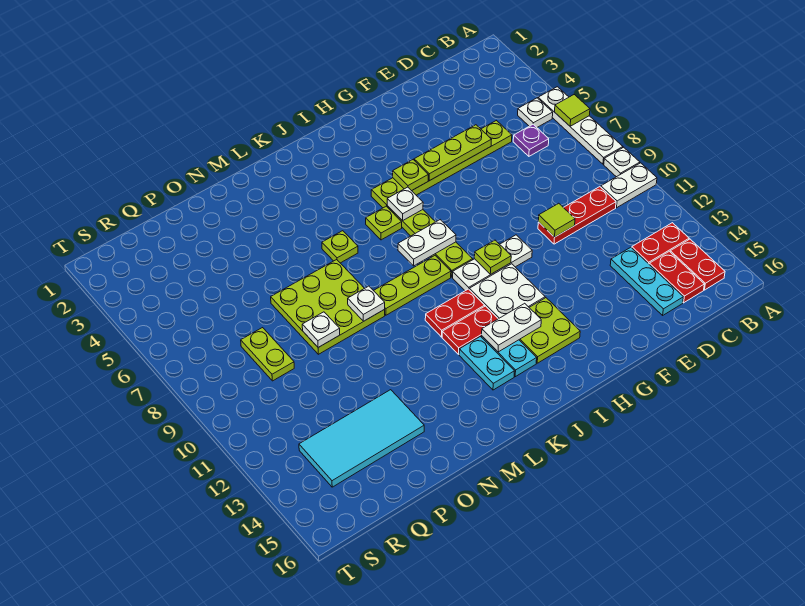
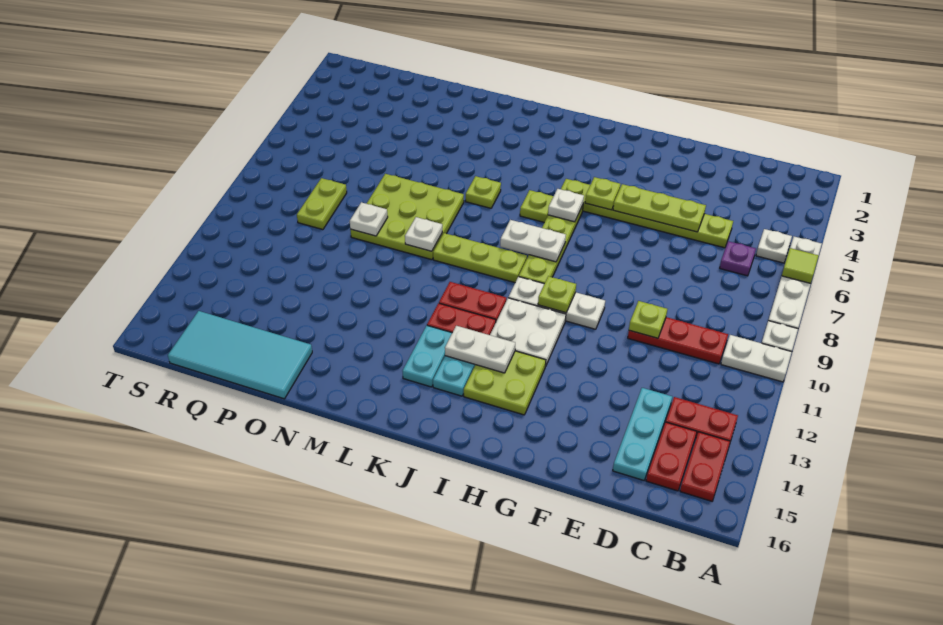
lime 1x1 tile [538,203,575,237] -> lime 1x1 plate [629,301,667,338]
cyan 2x4 tile [299,390,424,487] -> cyan 2x4 tile moved to [168,311,312,399]

